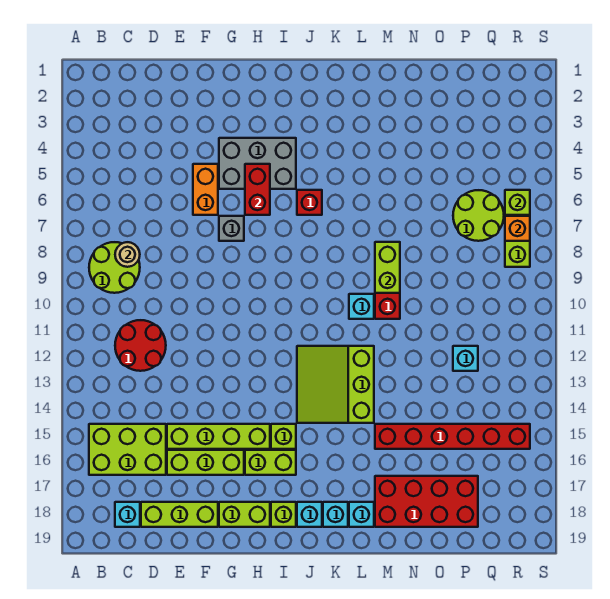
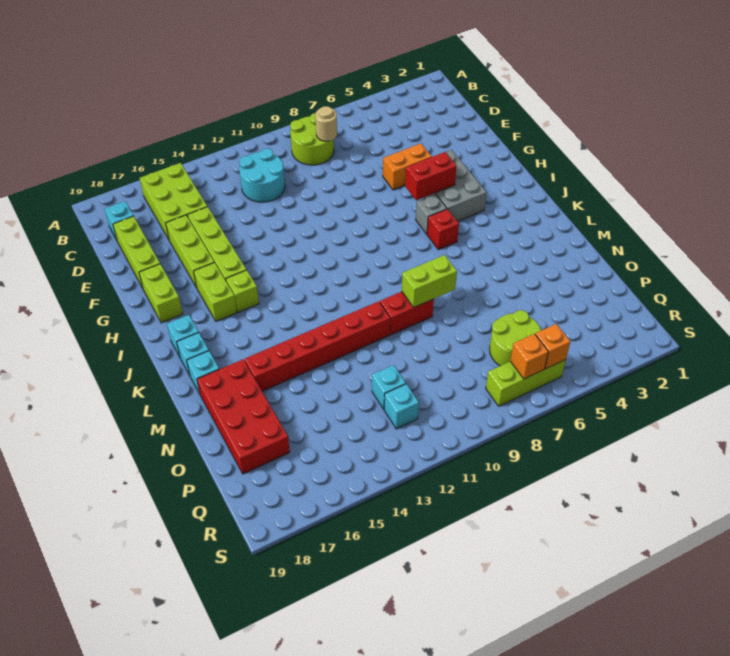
red 2x2 round brick [115,320,166,371] -> cyan 2x2 round brick [239,149,285,202]
grey 1x1 brick [219,216,244,241] -> grey 1x1 brick moved to [416,194,447,234]
lime 1x1 brick [271,502,296,527] -> none
lime 3x3 slope [297,346,374,423] -> none
cyan 1x1 brick [349,294,374,319] -> cyan 1x1 brick moved to [384,384,419,429]
red 1x6 brick [375,424,530,449] -> red 1x6 brick turned to [245,301,391,391]
lime 1x1 brick [505,190,530,215] -> orange 1x1 brick [535,324,570,369]

